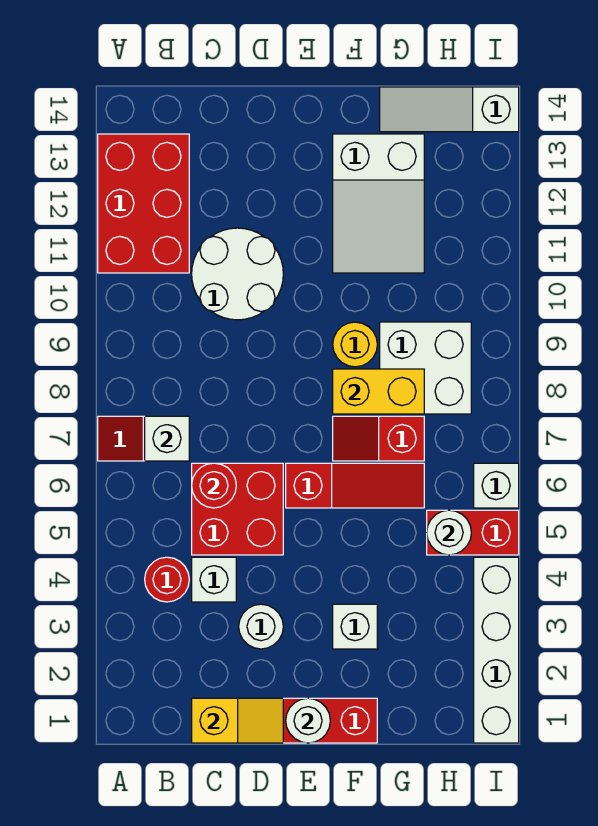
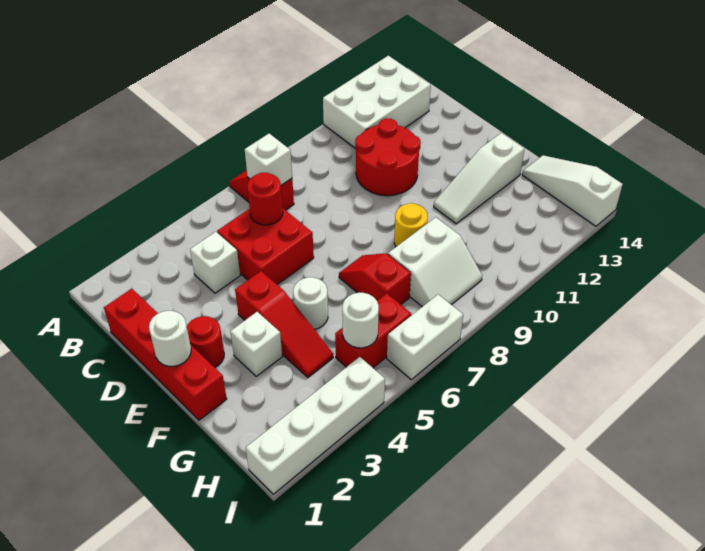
red 2x3 brick [98,134,189,273] -> white 2x3 brick [323,56,431,149]
red 1x1 round brick [145,557,189,602] -> red 1x1 round brick moved to [187,316,224,367]
yellow 1x2 slope [192,698,283,743] -> none
white 2x2 round brick [192,228,283,320] -> red 2x2 round brick [355,118,421,196]
white 1x1 round brick [239,604,283,649] -> white 1x1 round brick moved to [293,277,328,329]
red 1x3 slope [286,463,424,508] -> red 1x3 slope moved to [235,271,333,377]
yellow 1x2 brick [333,369,424,414] -> none
white 2x3 slope [333,134,424,273] -> white 1x3 slope [434,133,525,224]
white 2x2 brick [380,322,471,414] -> white 2x2 slope [388,217,482,307]
red 1x2 brick [427,510,519,555] -> red 1x2 brick turned to [335,294,411,368]
white 1x1 brick [474,463,519,508] -> white 1x2 brick [387,295,463,379]

